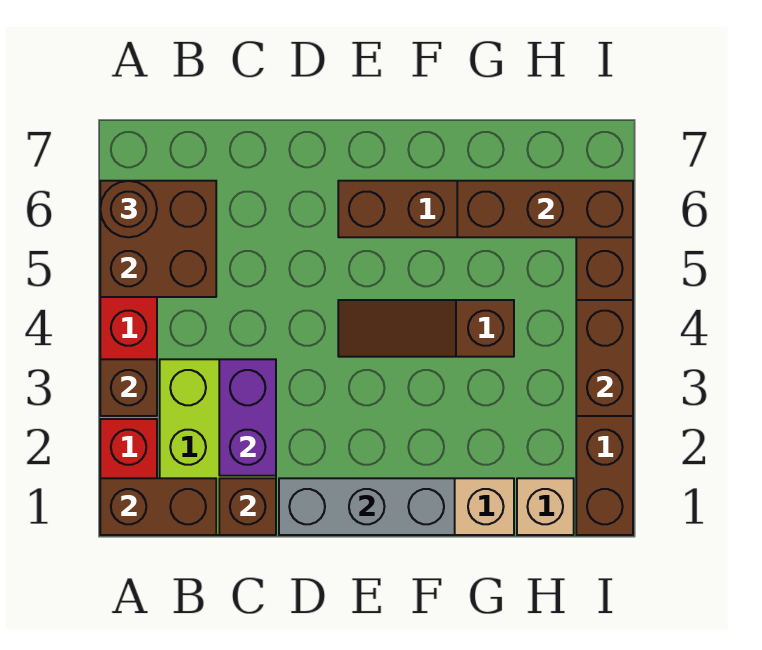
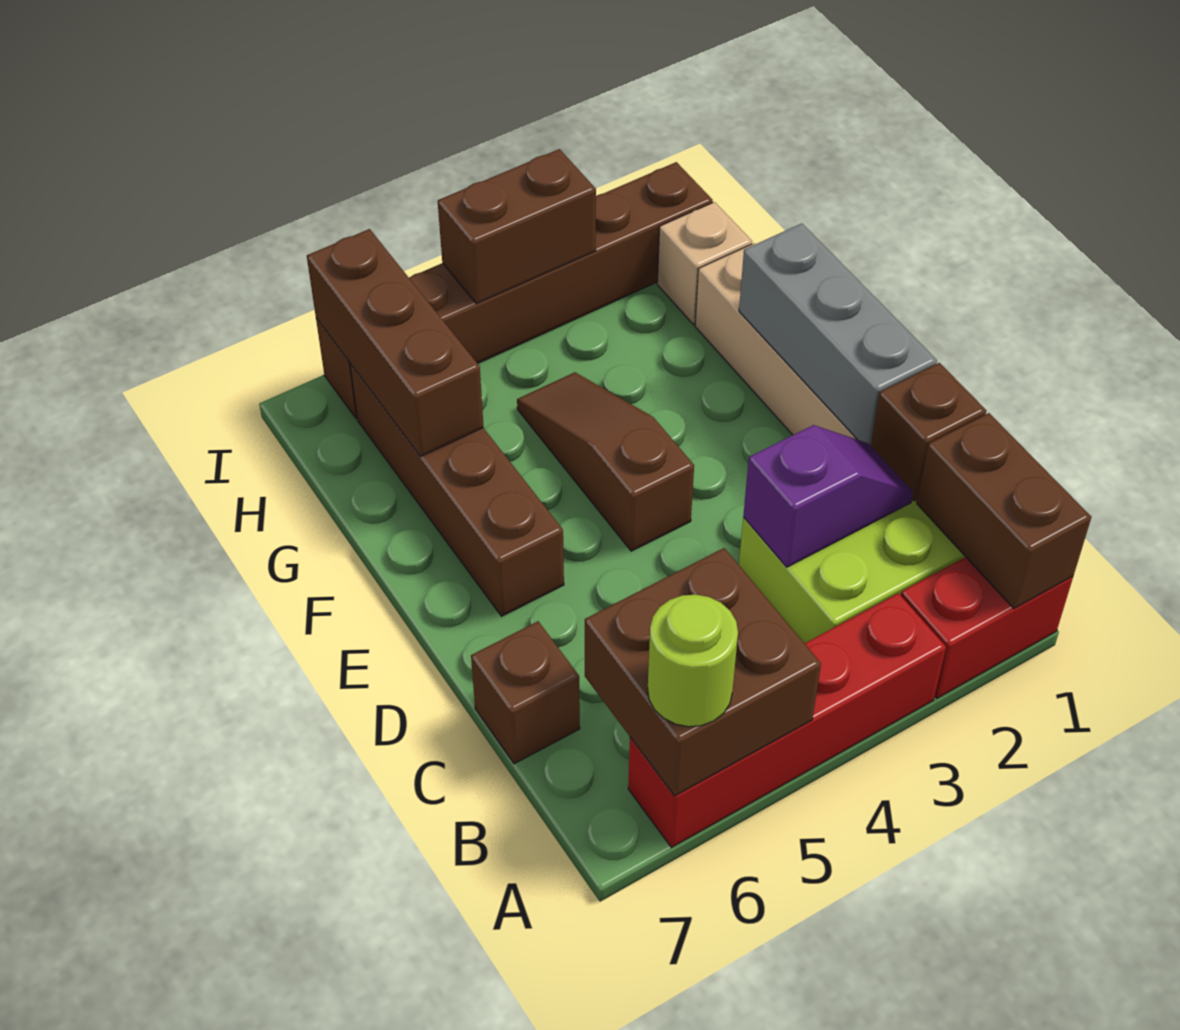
brown 1x1 brick [100,359,157,416] -> brown 1x1 brick moved to [471,621,580,764]
brown 1x1 round brick [100,181,157,237] -> lime 1x1 round brick [648,595,738,727]
purple 1x2 brick [219,359,276,476] -> purple 1x2 slope [743,425,913,567]
brown 1x3 slope [338,300,514,357] -> brown 1x3 slope turned to [517,372,694,551]

